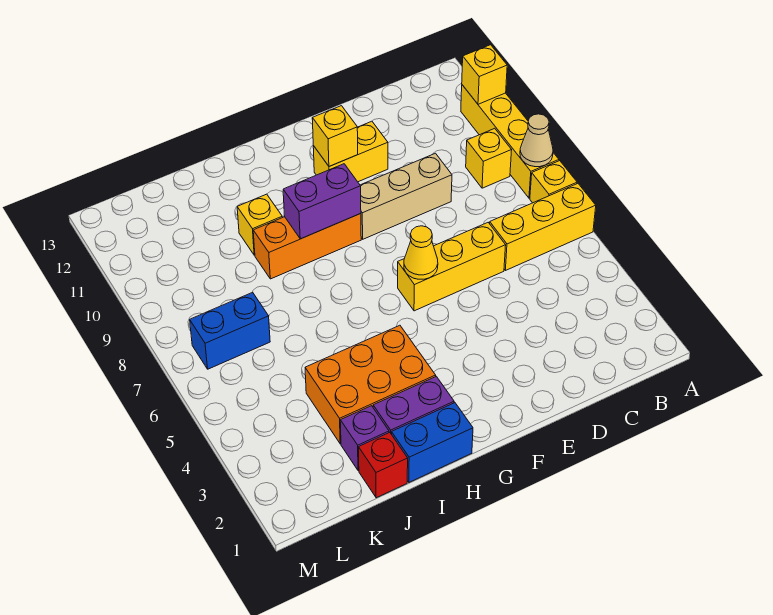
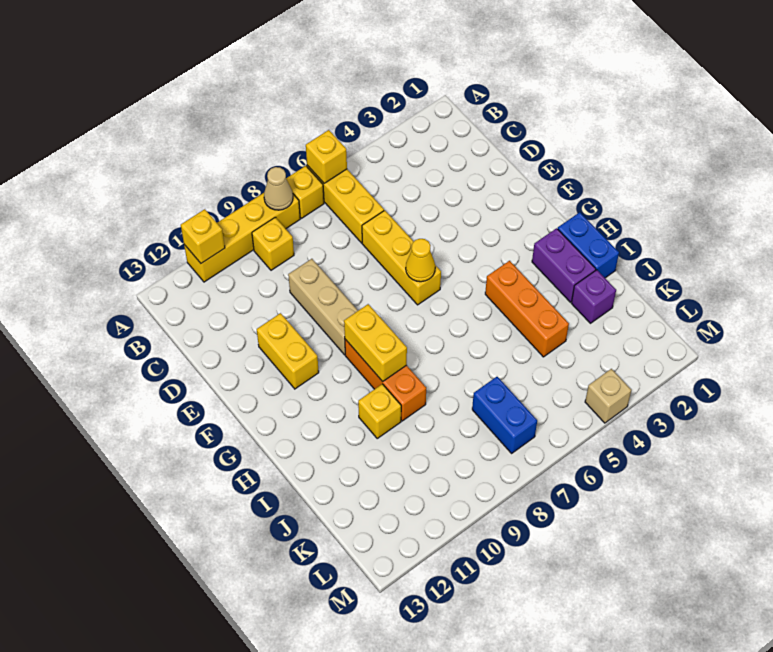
yellow 1x1 brick [312,106,358,166] -> yellow 1x1 brick moved to [306,130,347,183]
purple 1x2 brick [283,164,361,239] -> yellow 1x2 brick [344,304,407,382]
orange 2x3 brick [305,325,436,444] -> orange 1x3 brick [485,261,569,357]
red 1x1 brick [359,432,408,498] -> none
none -> tan 1x1 brick [585,369,631,423]

